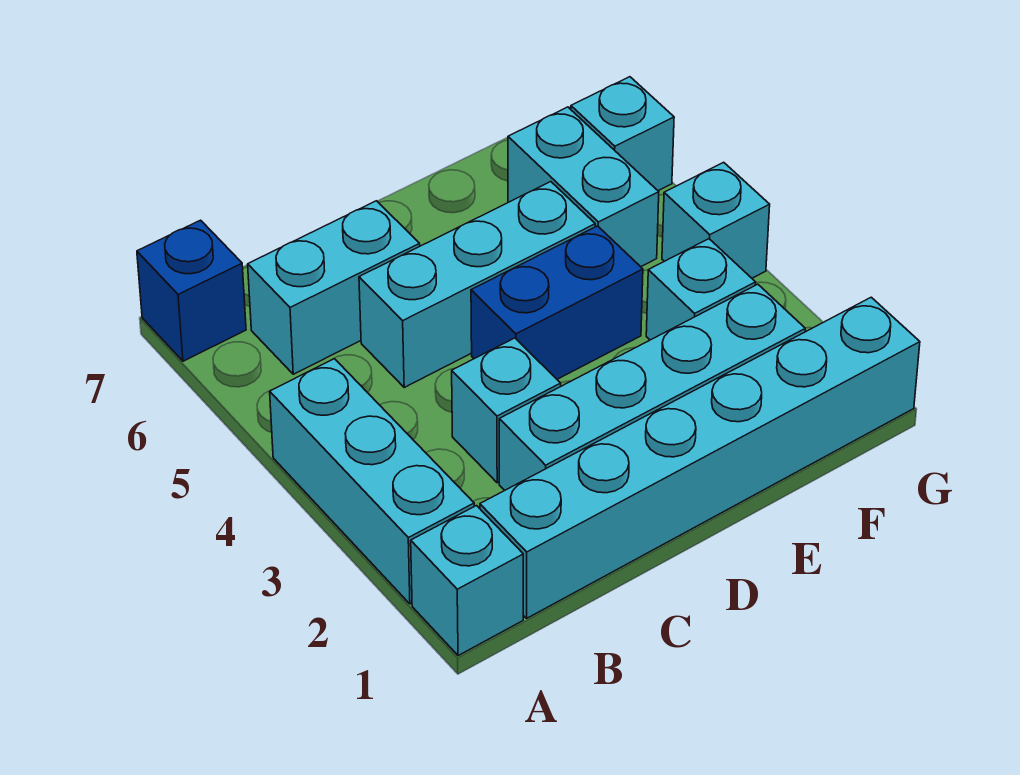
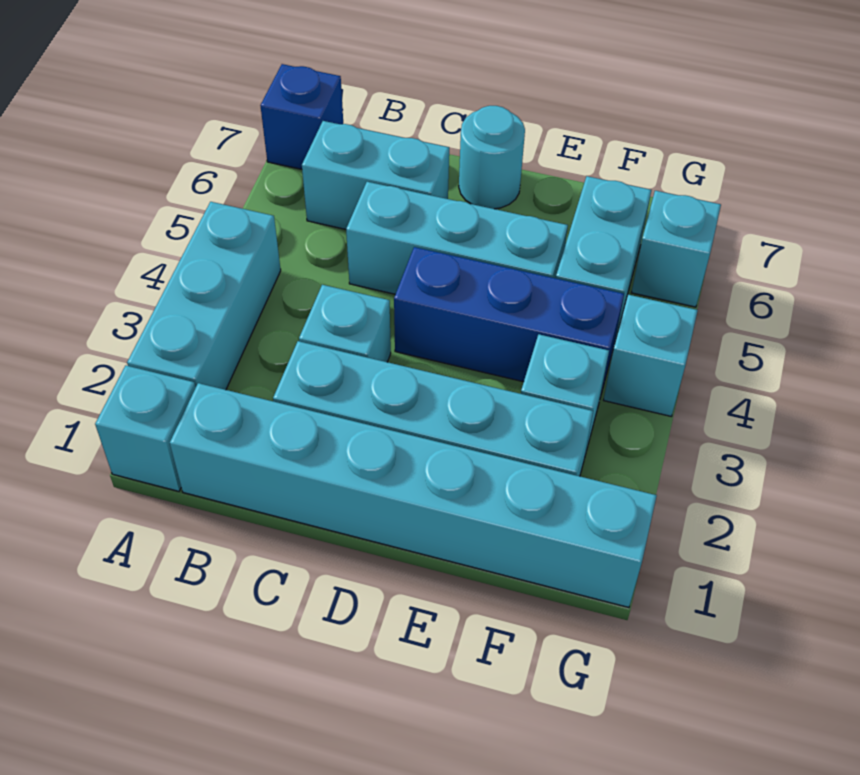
blue 1x2 brick [471,226,643,379] -> blue 1x3 brick [394,247,624,397]
none -> cyan 1x1 round brick [459,106,525,209]

